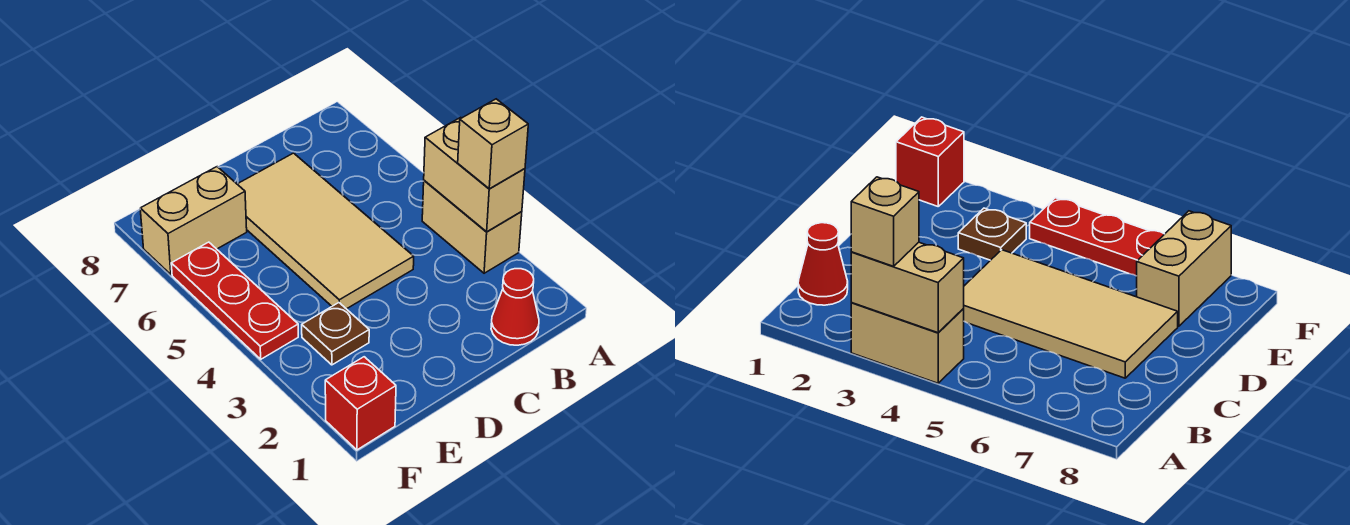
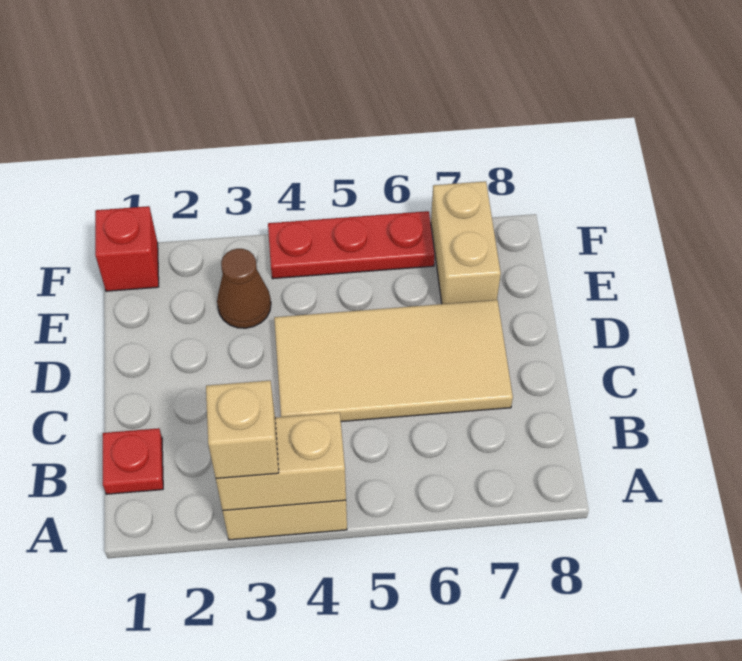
red 1x1 cone [491,269,539,345] -> red 1x1 plate [103,428,163,494]
brown 1x1 plate [302,303,369,365] -> brown 1x1 cone [217,249,271,328]

